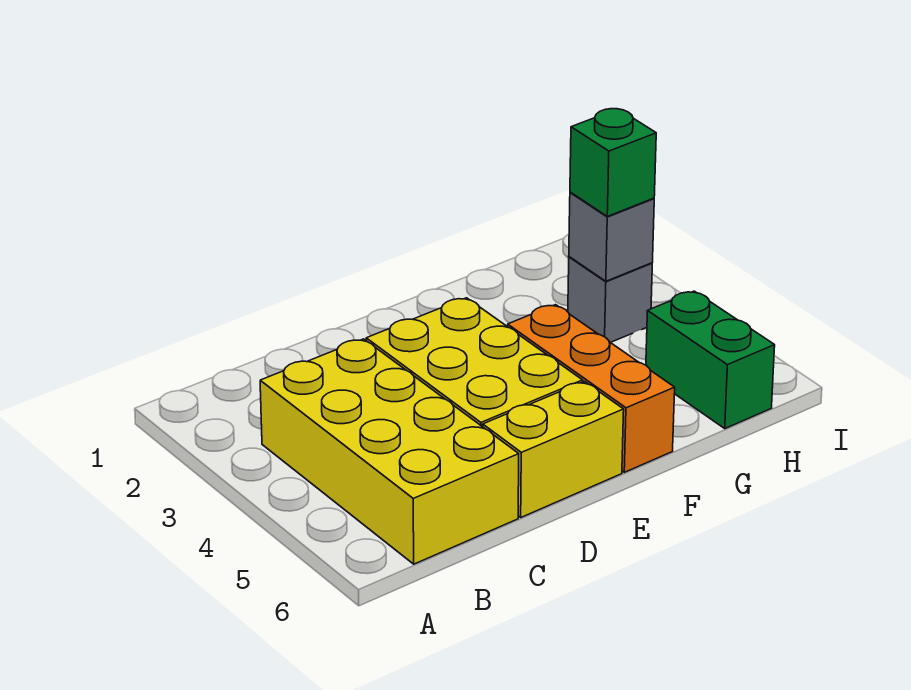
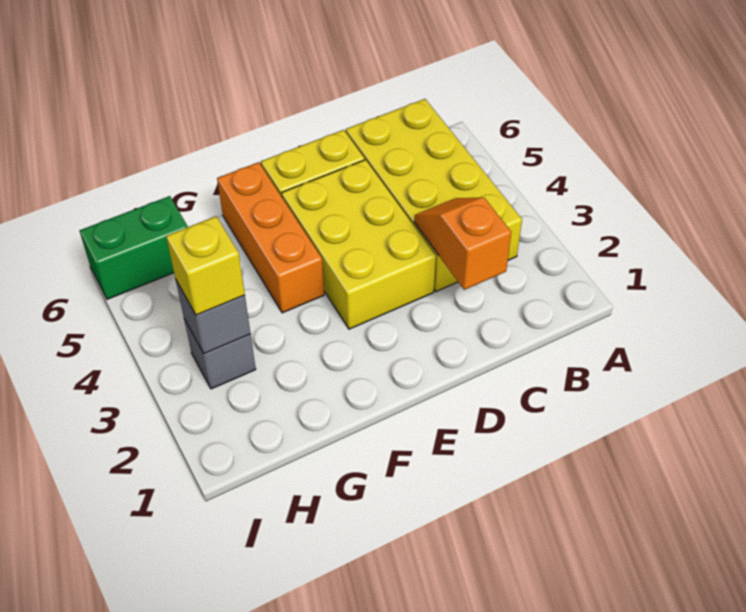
none -> orange 1x2 slope [414,198,512,290]
green 1x1 brick [570,109,656,216] -> yellow 1x1 brick [166,216,245,315]
green 1x2 brick [646,291,775,428] -> green 1x2 brick turned to [80,196,188,299]

